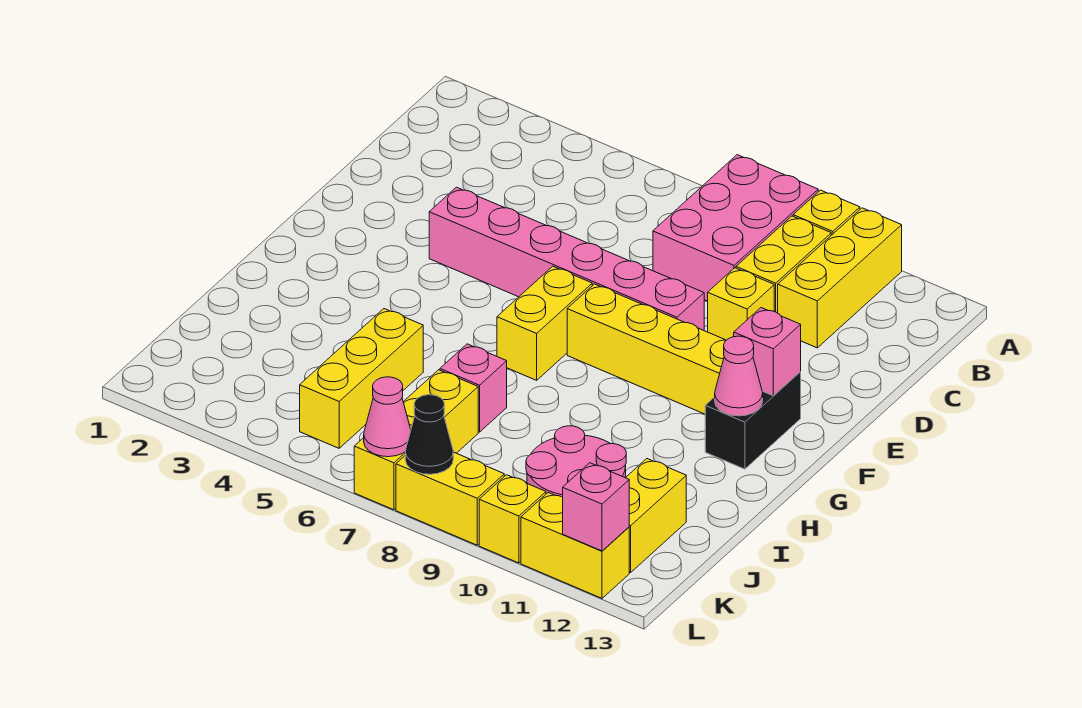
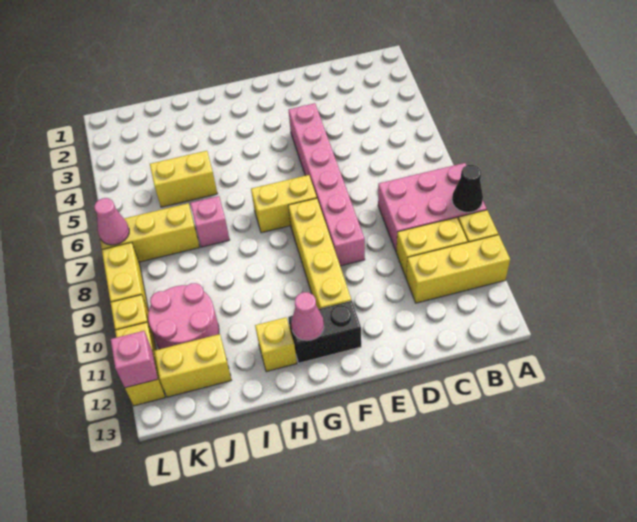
yellow 1x1 brick [708,268,774,340] -> yellow 1x1 brick moved to [255,317,297,372]
pink 1x1 brick [734,308,801,396] -> none
yellow 1x3 brick [300,309,423,448] -> yellow 1x2 brick [150,151,217,207]
black 1x1 cone [405,395,453,474] -> black 1x1 cone moved to [452,165,483,212]

